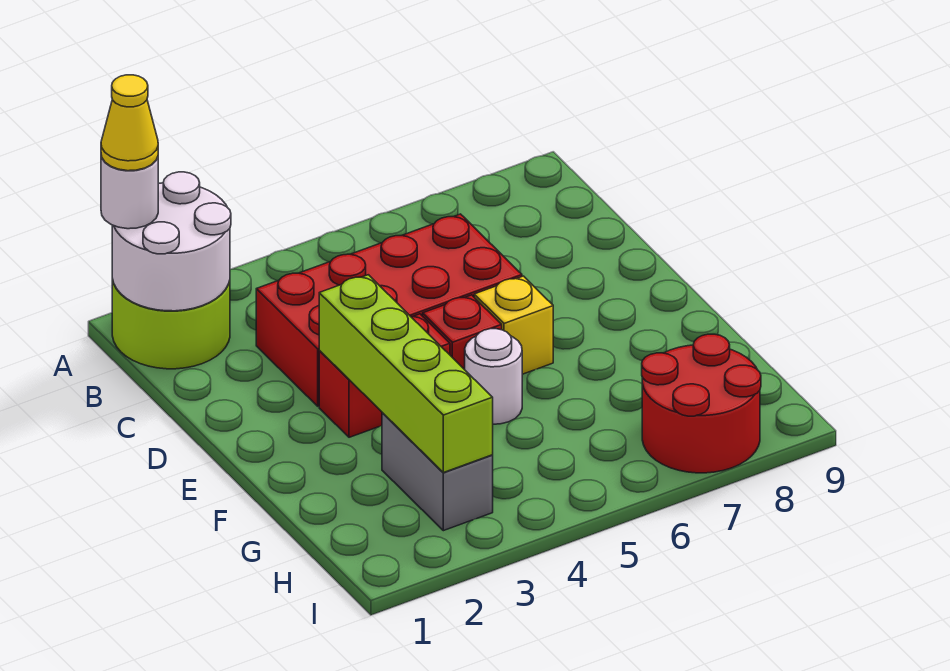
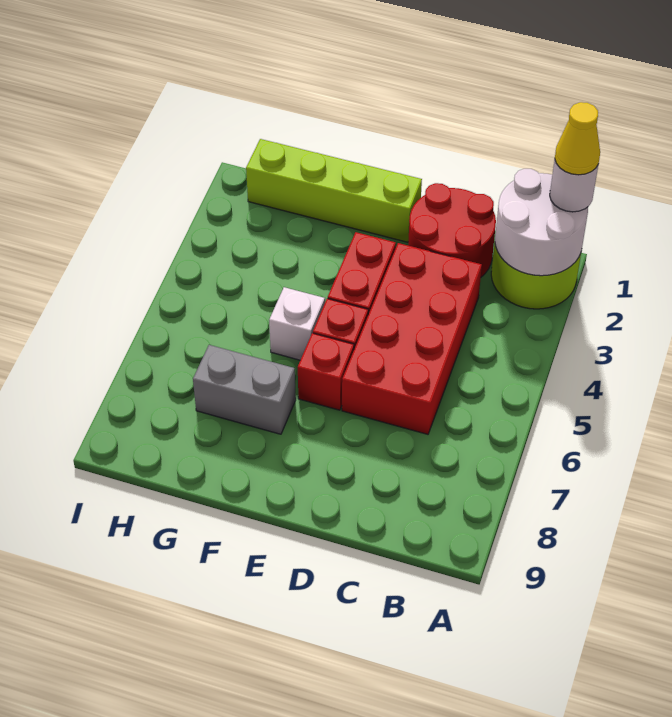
lime 1x4 brick [319,275,493,473] -> lime 1x4 brick moved to [246,139,422,242]
yellow 1x1 brick [474,276,553,374] -> red 1x1 brick [298,333,354,410]
white 1x1 round brick [465,329,522,424] -> white 1x1 brick [269,287,325,360]
grey 1x2 brick [382,413,493,531] -> grey 1x2 brick moved to [193,345,296,434]
red 2x2 round brick [642,334,761,473] -> red 2x2 round brick moved to [408,183,496,277]

